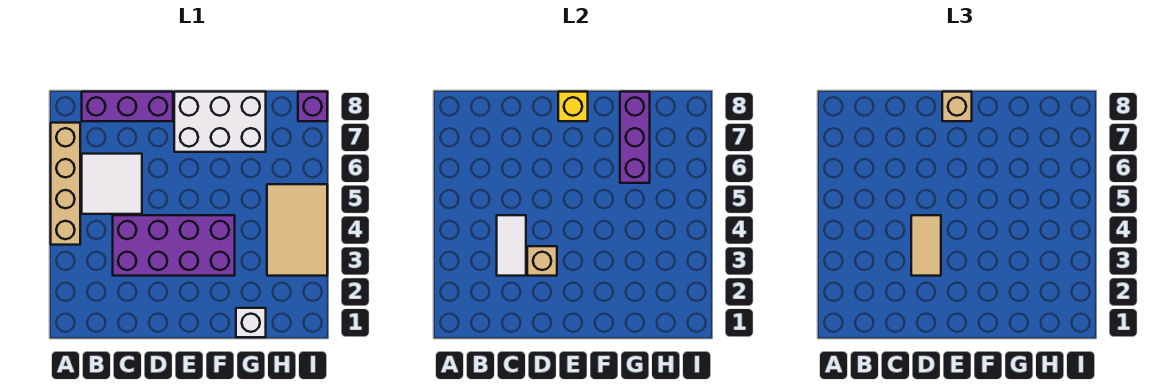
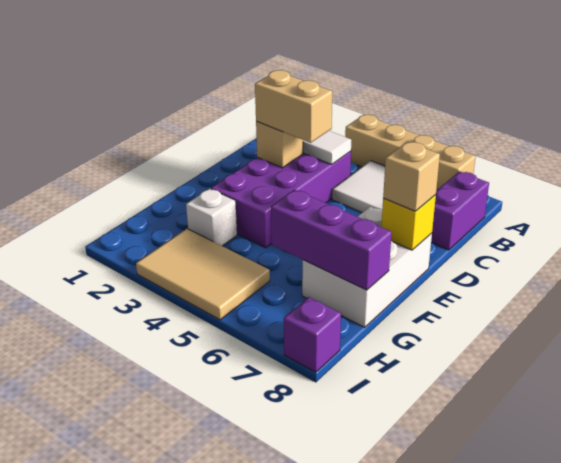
purple 1x3 brick [82,92,173,121] -> purple 1x2 brick [431,171,489,250]
tan 1x2 tile [911,215,941,276] -> tan 1x2 brick [255,70,332,143]
white 1x1 brick [236,308,266,337] -> white 1x1 brick moved to [186,189,237,246]

